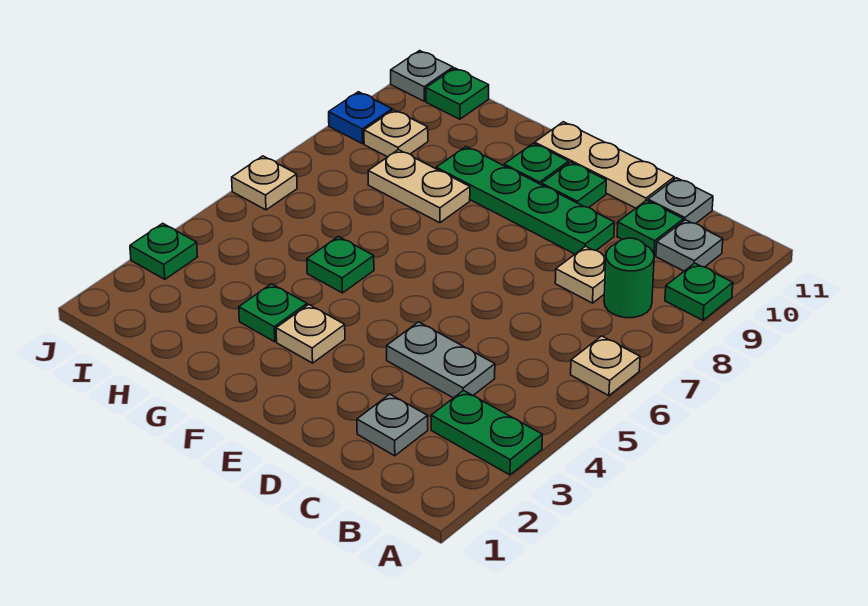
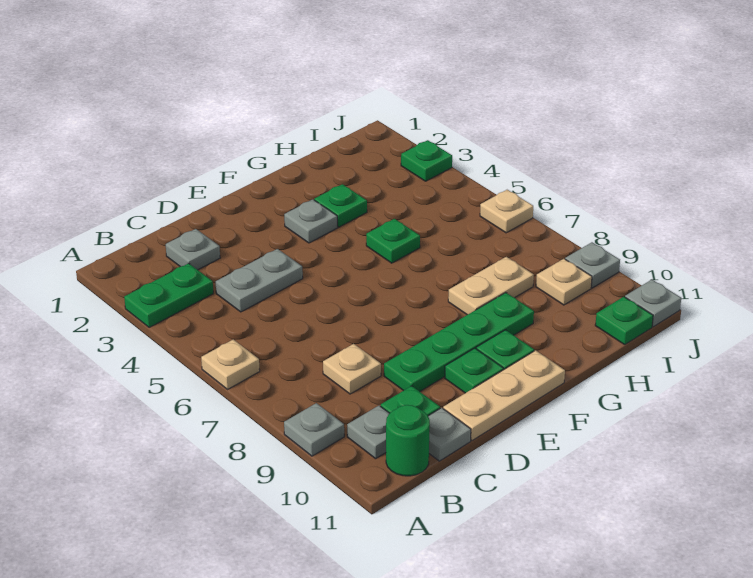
green 1x1 plate [665,263,733,320] -> grey 1x1 plate [284,403,344,456]
green 1x1 round brick [604,238,654,318] -> green 1x1 round brick moved to [386,405,430,476]
tan 1x1 plate [276,305,345,363] -> grey 1x1 plate [284,199,338,243]
blue 1x1 plate [329,92,392,144] -> grey 1x1 plate [565,242,620,288]

